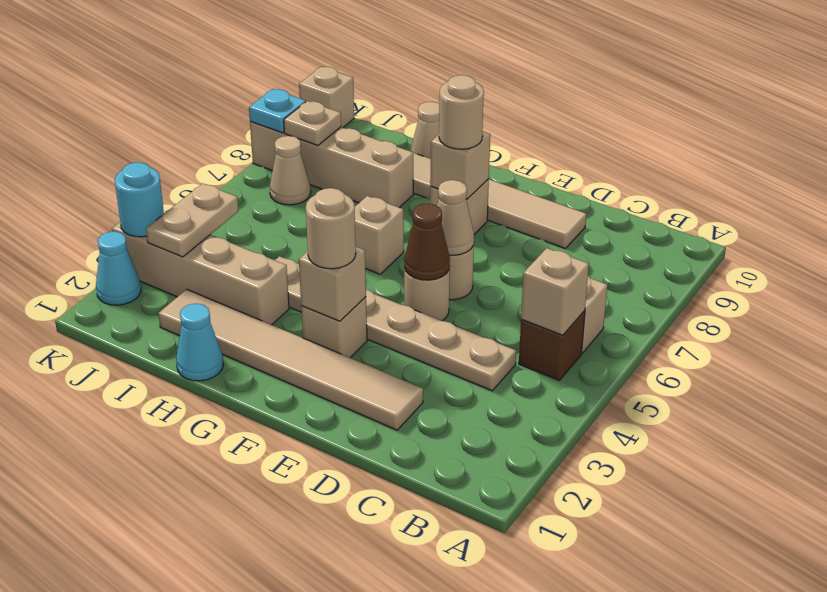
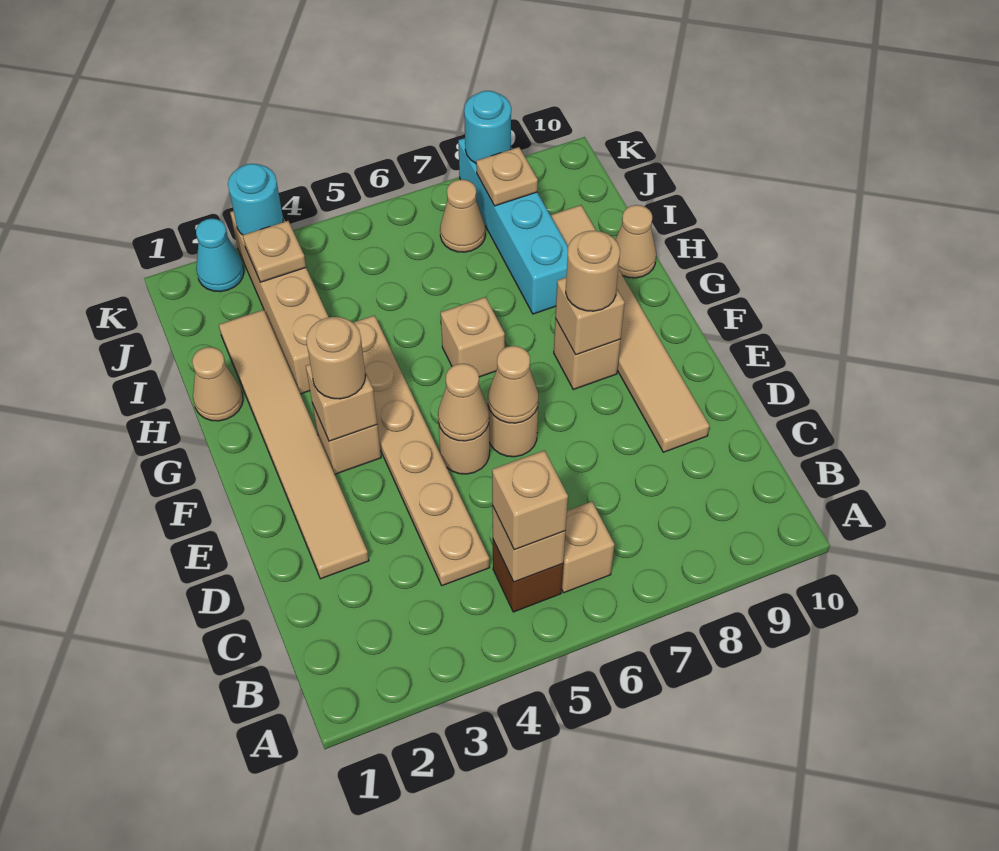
brown 1x1 cone [404,203,450,280] -> tan 1x1 cone [438,364,489,441]
cyan 1x1 cone [176,304,223,381] -> tan 1x1 cone [192,347,243,421]
tan 1x4 brick [250,121,413,208] -> cyan 1x4 brick [458,138,568,314]
tan 1x2 plate [146,183,239,257] -> tan 1x1 plate [243,221,306,282]
cyan 1x1 plate [249,89,306,133] -> cyan 1x1 round brick [464,91,511,163]
tan 1x1 brick [299,67,354,127] -> tan 1x1 brick moved to [492,450,568,550]

